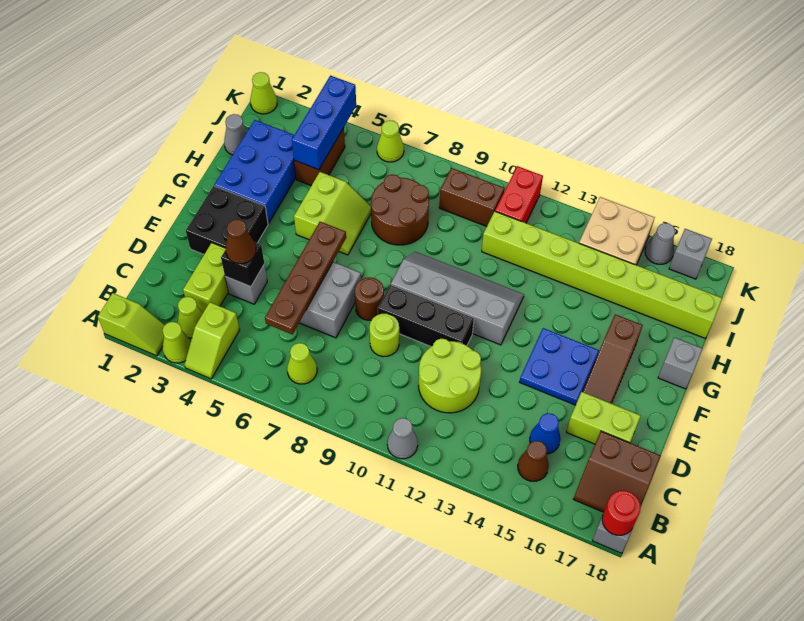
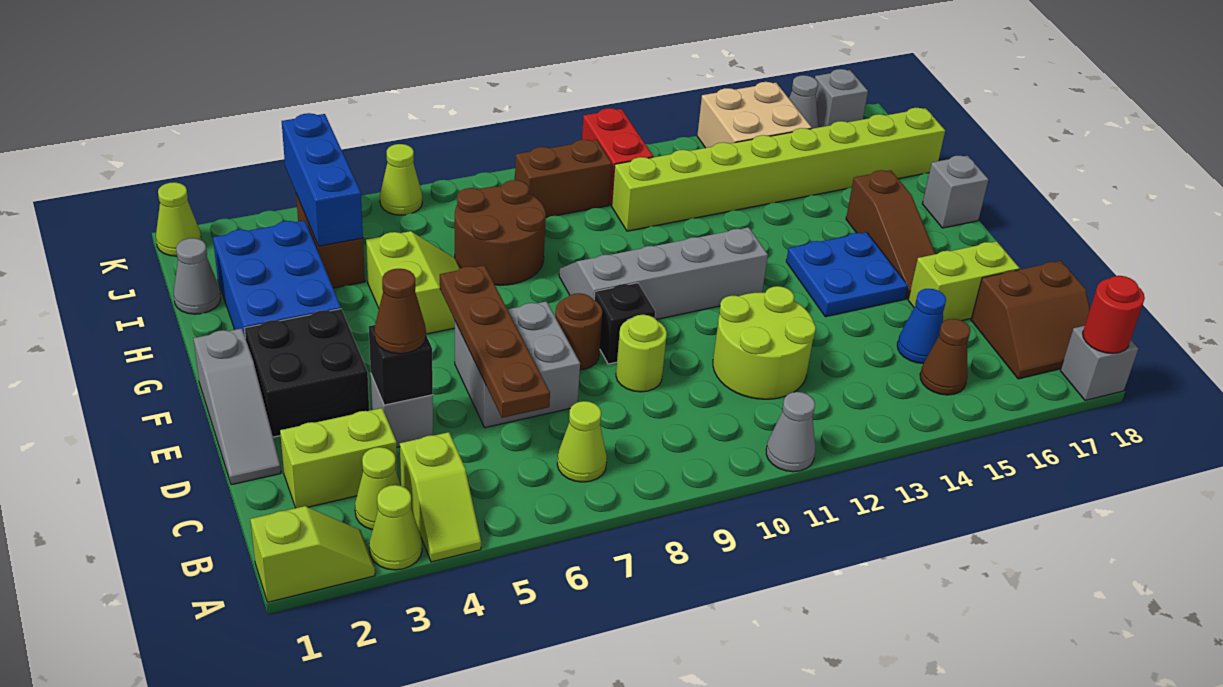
lime 1x2 brick [183,243,228,313] -> lime 1x2 brick turned to [280,408,397,508]
none -> grey 1x3 slope [193,328,281,485]
black 1x3 brick [378,284,474,346] -> black 1x1 brick [594,283,655,364]

